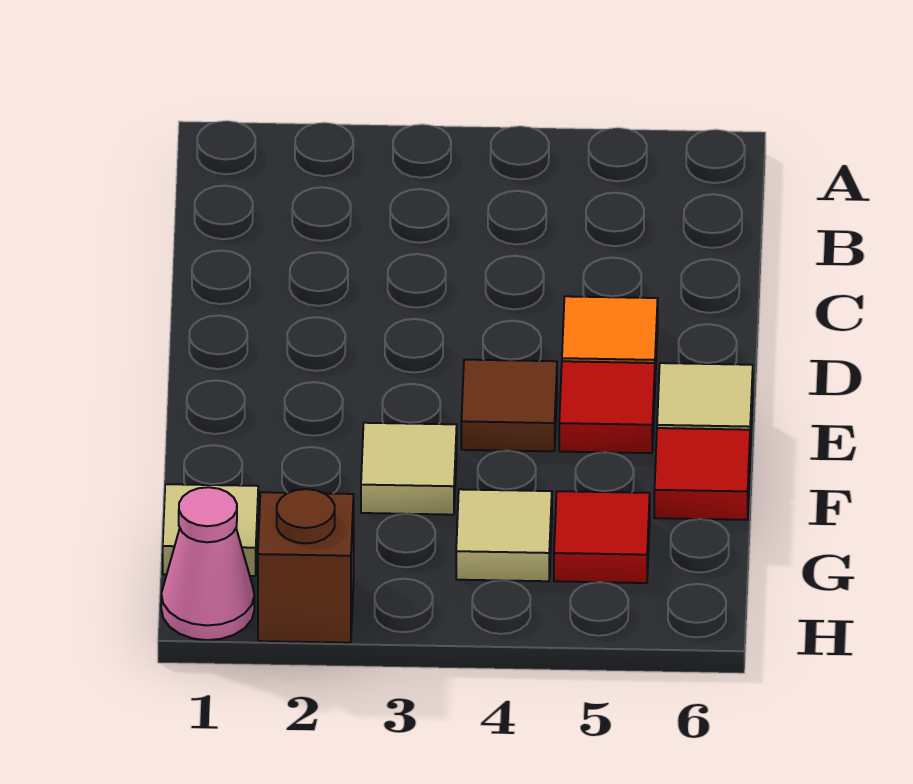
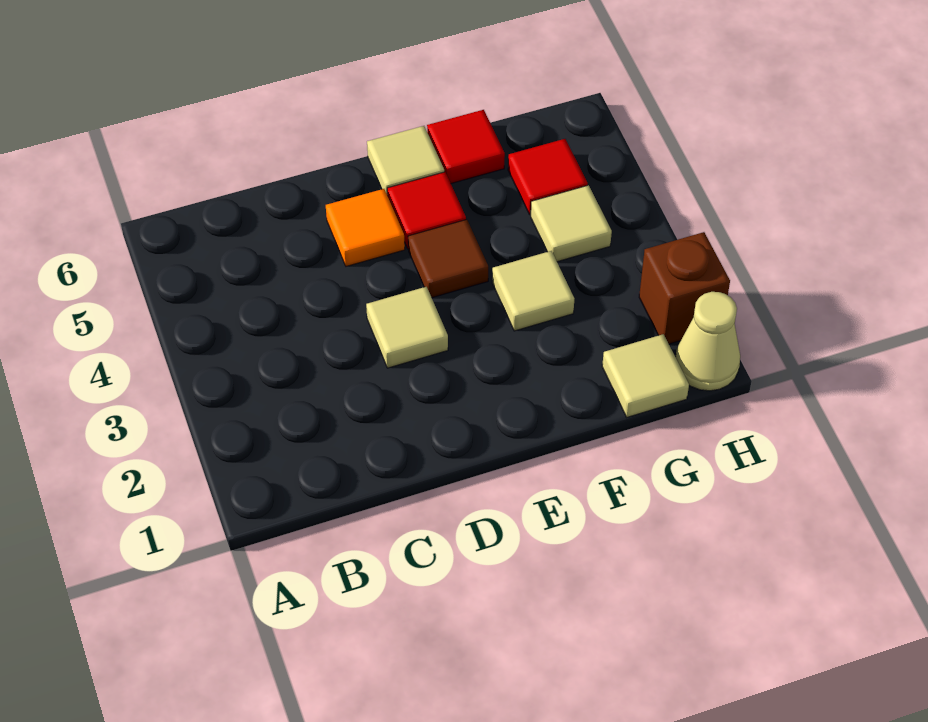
none -> tan 1x1 tile [366,287,448,368]
pink 1x1 cone [161,487,254,640] -> tan 1x1 cone [676,292,740,391]

